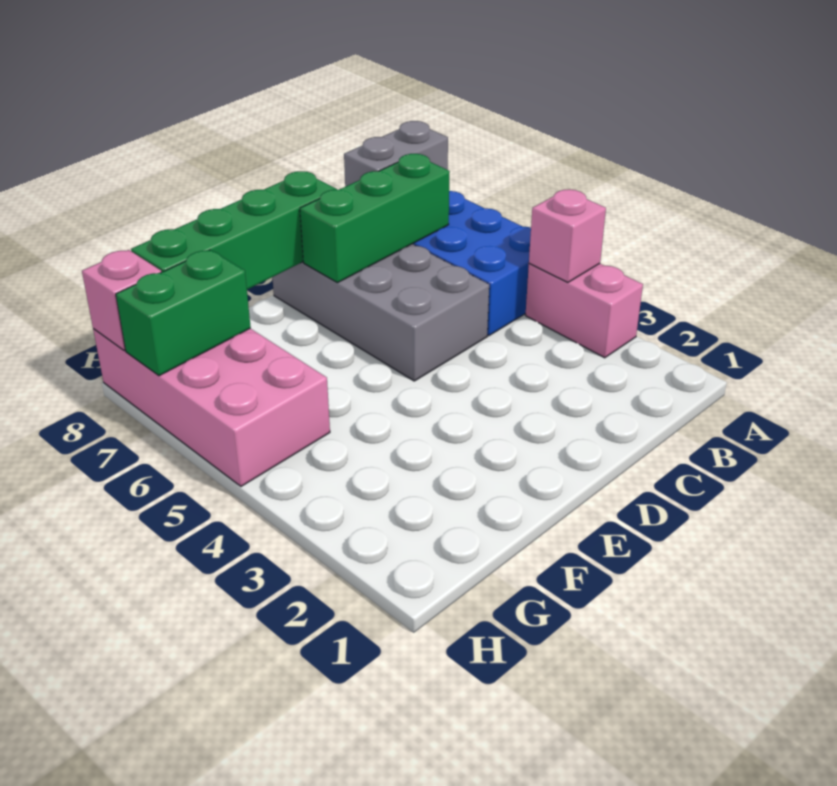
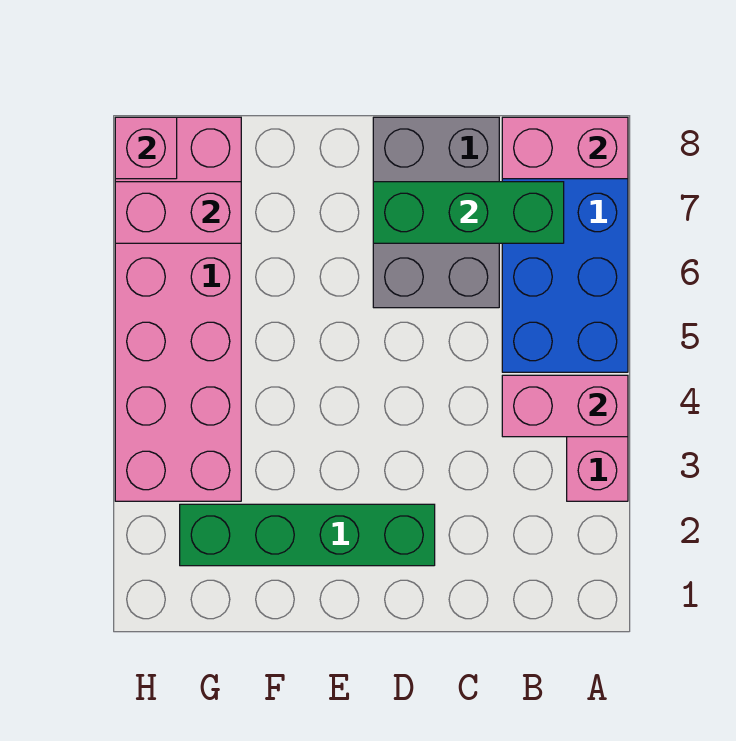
pink 1x1 brick [529,189,606,282] -> pink 1x2 brick [502,375,628,437]
grey 1x2 brick [344,121,448,186] -> pink 1x2 brick [502,117,628,179]
grey 2x4 brick [272,244,489,381] -> grey 2x3 brick [373,117,499,308]
green 1x4 brick [131,171,337,289] -> green 1x4 brick moved to [180,504,435,566]
pink 2x4 brick [93,328,330,486] -> pink 2x6 brick [115,117,241,501]
green 1x2 brick [116,250,251,376] -> pink 1x2 brick [115,182,241,243]

